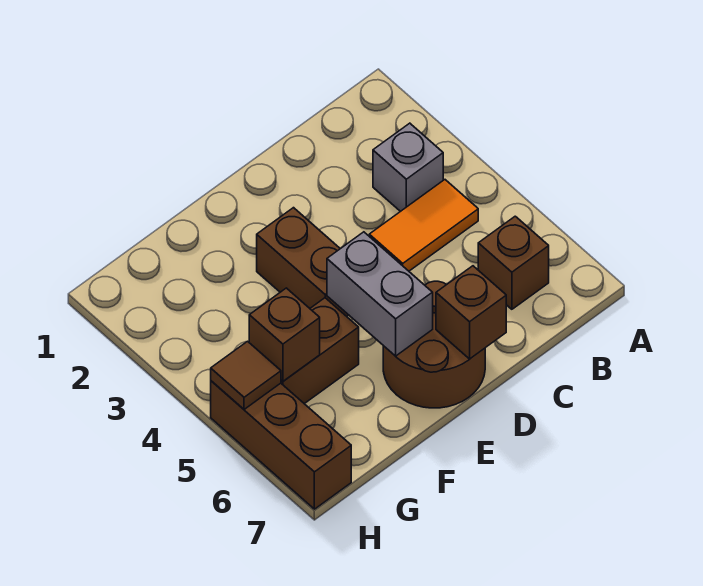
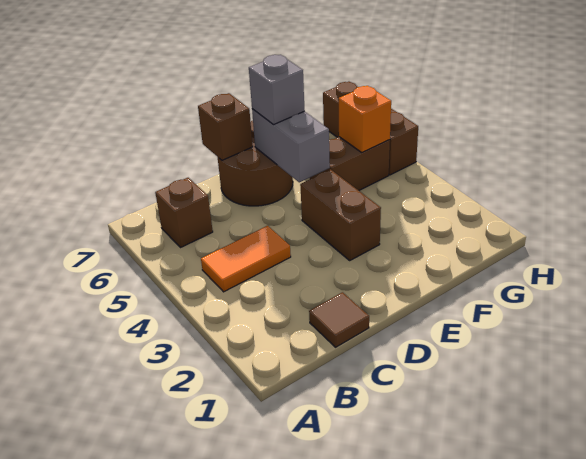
grey 1x1 brick [373,123,443,212] -> grey 1x1 brick moved to [249,55,305,125]
brown 1x1 brick [249,288,320,381] -> orange 1x1 brick [339,86,391,153]
brown 1x1 tile [211,341,281,409] -> brown 1x1 tile moved to [309,292,369,347]

